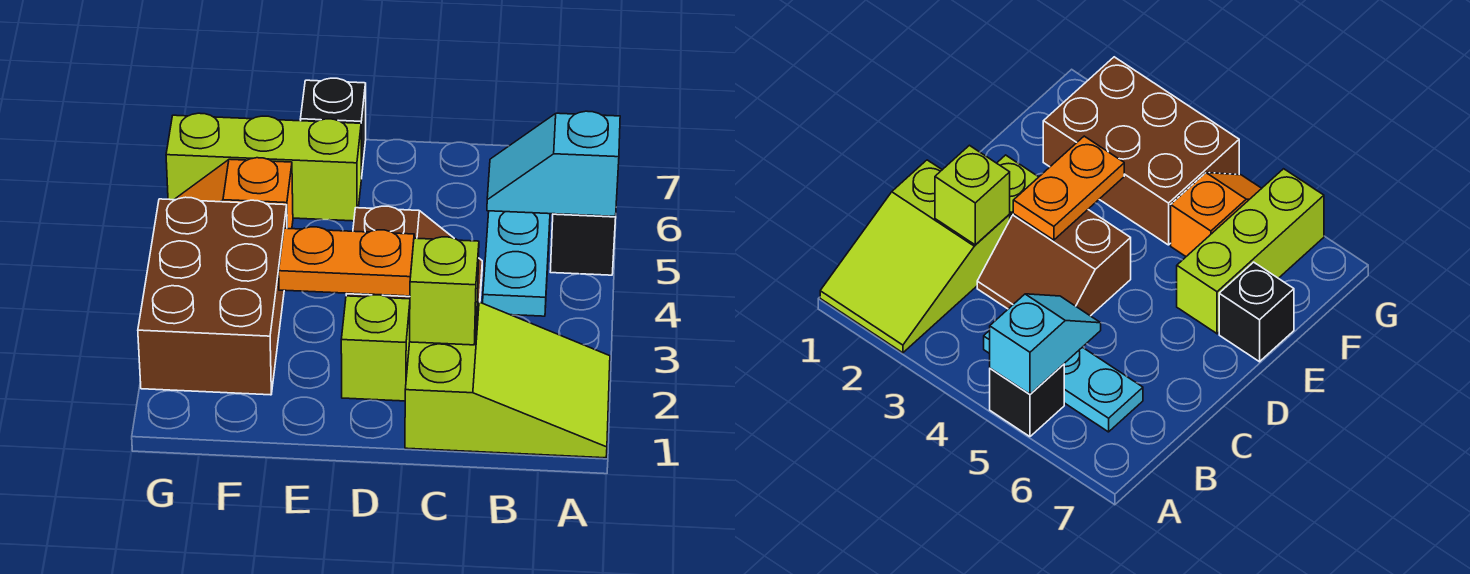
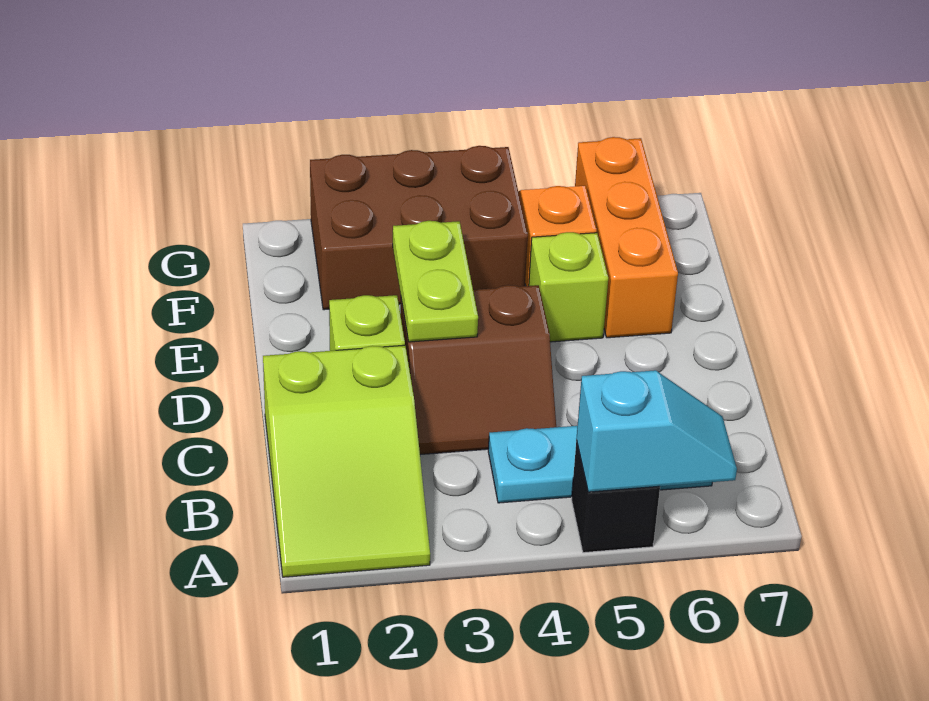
cyan 1x2 slope [487,111,620,216] -> cyan 1x2 slope turned to [576,370,737,492]
lime 1x1 brick [410,237,479,345] -> lime 1x1 brick moved to [529,232,608,342]
orange 1x2 plate [279,227,414,296] -> lime 1x2 plate [393,221,478,342]
lime 1x3 brick [166,113,361,221] -> orange 1x3 brick [575,137,678,338]
black 1x1 brick [300,78,366,179] -> none

